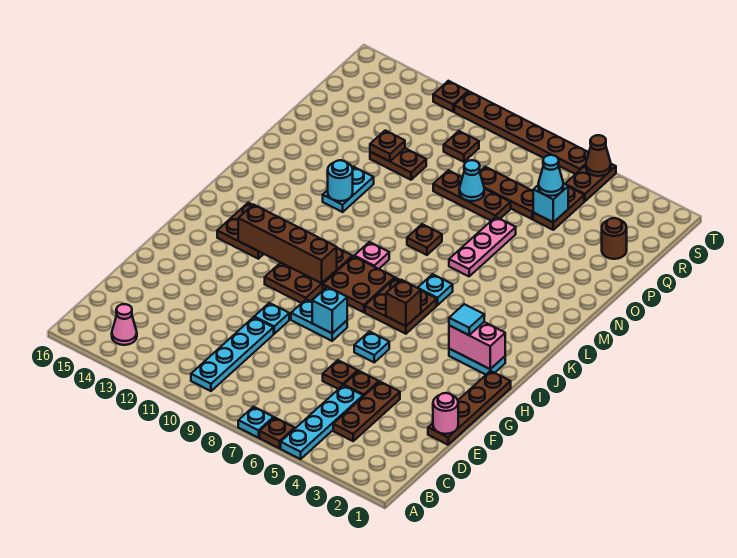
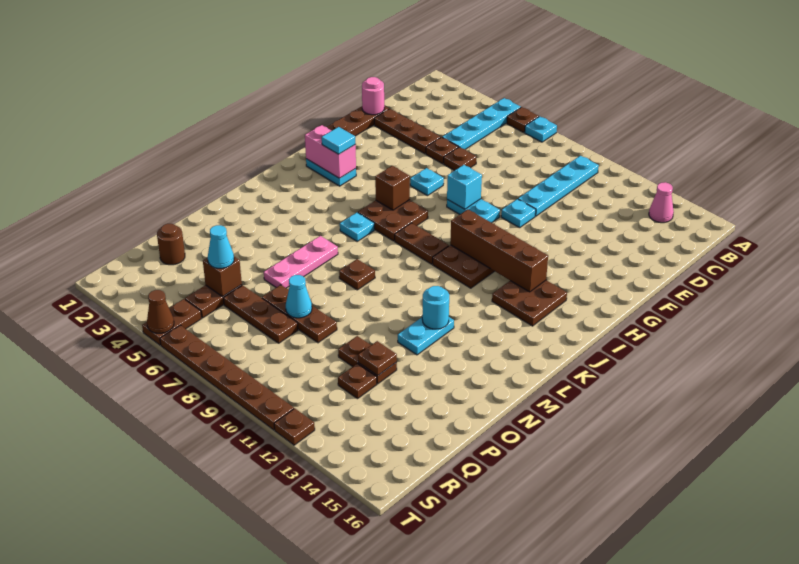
brown 1x3 plate [333,382,400,441] -> brown 1x3 plate turned to [374,109,441,154]
brown 2x2 plate [323,256,395,312] -> brown 1x2 plate [395,223,449,264]
pink 1x1 plate [354,242,389,269] -> none
cyan 1x1 brick [533,183,568,222] -> brown 1x1 brick [203,257,242,297]
brown 1x1 plate [444,131,479,162] -> brown 1x1 plate moved to [338,364,377,399]

